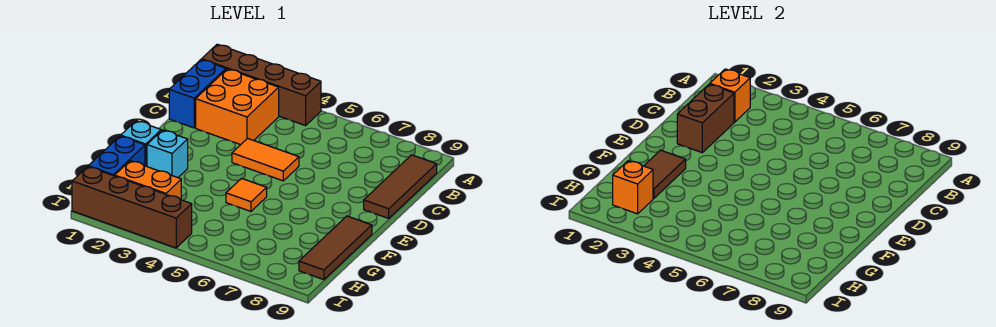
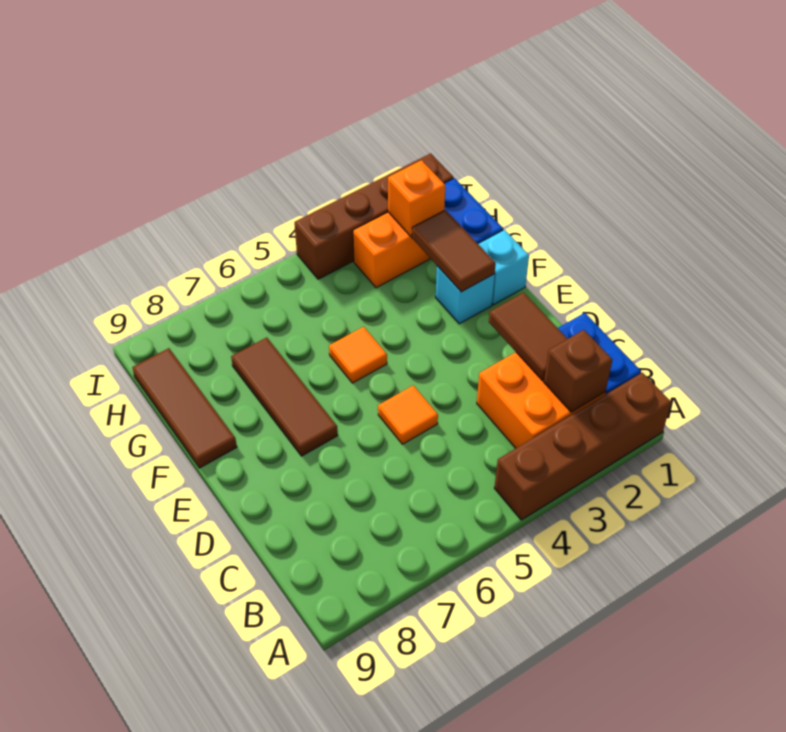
orange 1x1 brick [710,69,750,122] -> brown 1x1 brick [544,330,612,412]
brown 1x3 tile [364,155,437,218] -> brown 1x3 tile moved to [231,337,338,456]
brown 1x2 brick [677,84,734,152] -> brown 1x2 tile [489,293,567,381]
orange 1x2 tile [232,138,299,181] -> orange 1x1 tile [378,386,438,444]

